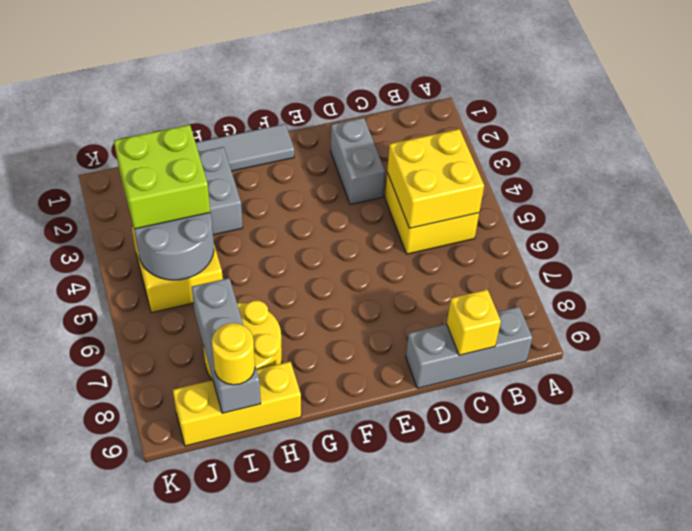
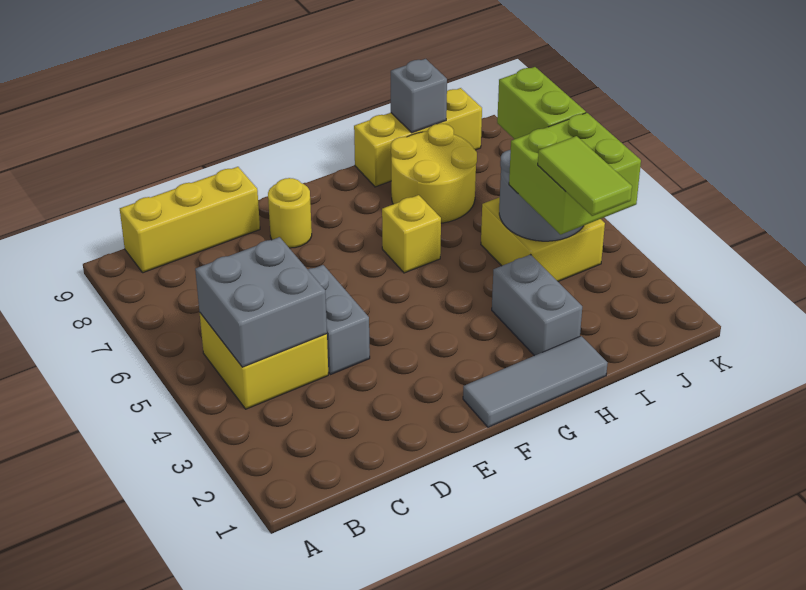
yellow 2x2 brick [387,129,484,228] -> grey 2x2 brick [195,237,327,367]
grey 1x3 brick [406,307,533,388] -> yellow 1x3 brick [120,167,260,273]
yellow 1x1 brick [447,290,501,355] -> yellow 1x1 brick moved to [382,195,441,273]
grey 1x2 brick [331,118,385,205] -> grey 1x2 brick moved to [308,265,370,375]
none -> lime 1x2 tile [538,136,632,216]
grey 1x3 brick [192,278,261,413] -> grey 1x1 brick [391,59,447,133]
yellow 1x1 round brick [212,323,255,385] -> yellow 1x1 round brick moved to [268,178,312,248]
none -> lime 1x2 brick [497,67,586,139]

